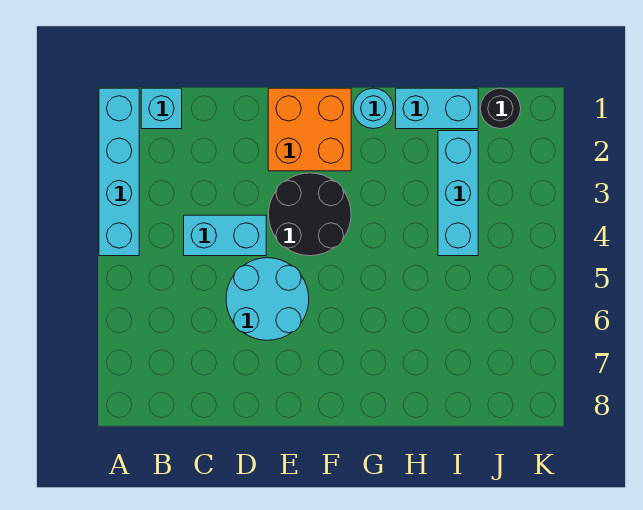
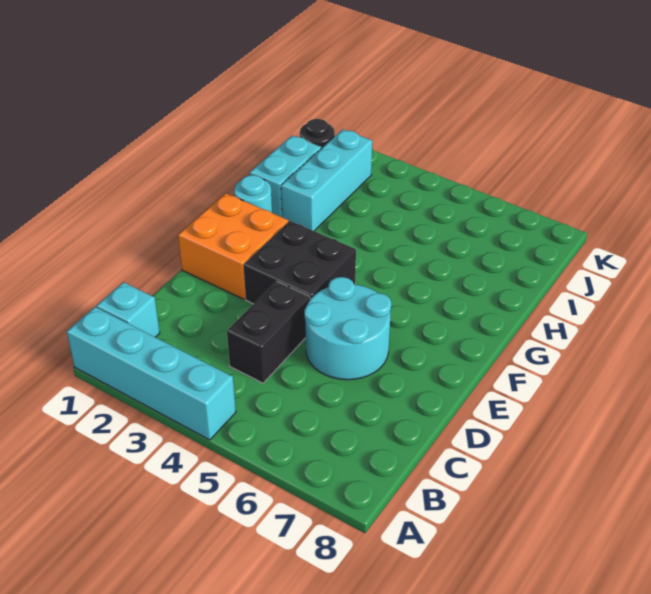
cyan 1x2 brick [184,215,266,256] -> black 1x2 brick [227,281,310,383]
black 2x2 round brick [269,173,351,256] -> black 2x2 brick [244,221,356,304]
cyan 1x3 brick [438,131,478,256] -> cyan 1x3 brick turned to [281,129,372,231]

